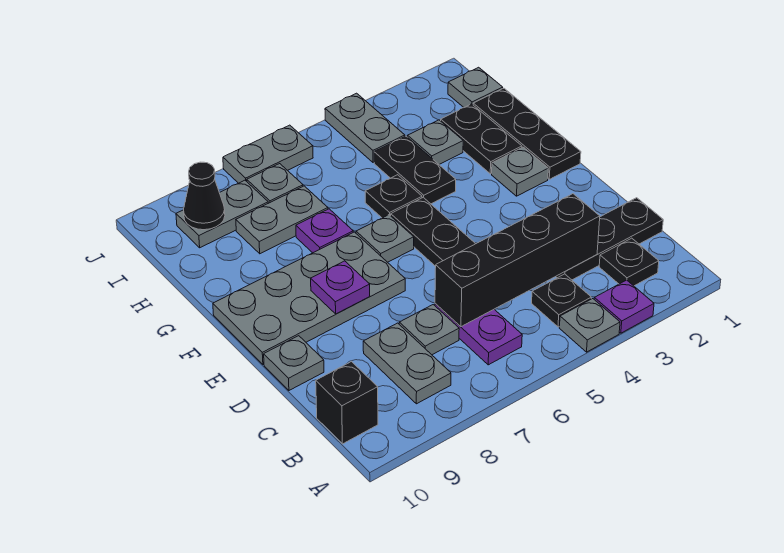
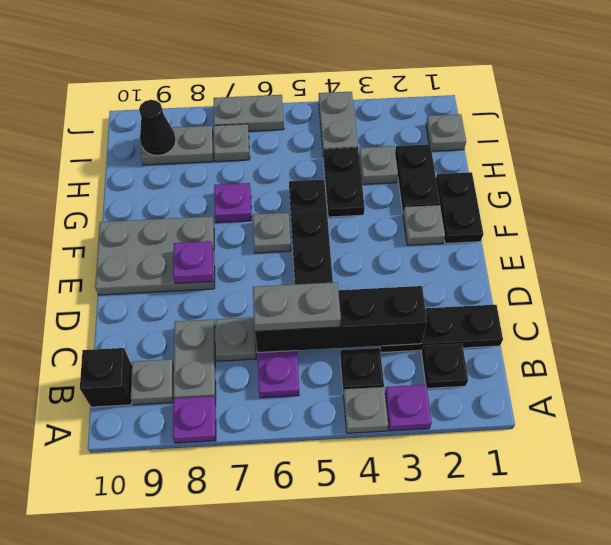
none -> purple 1x1 plate [173,396,216,443]
grey 1x1 plate [264,336,324,390] -> grey 1x1 plate moved to [131,359,174,405]
grey 2x4 plate [213,232,405,365] -> grey 2x3 plate [95,216,215,295]
black 1x3 plate [473,88,581,179] -> black 1x2 plate [436,172,483,243]
grey 1x2 plate [236,186,328,254] -> grey 1x2 plate moved to [253,282,341,331]

